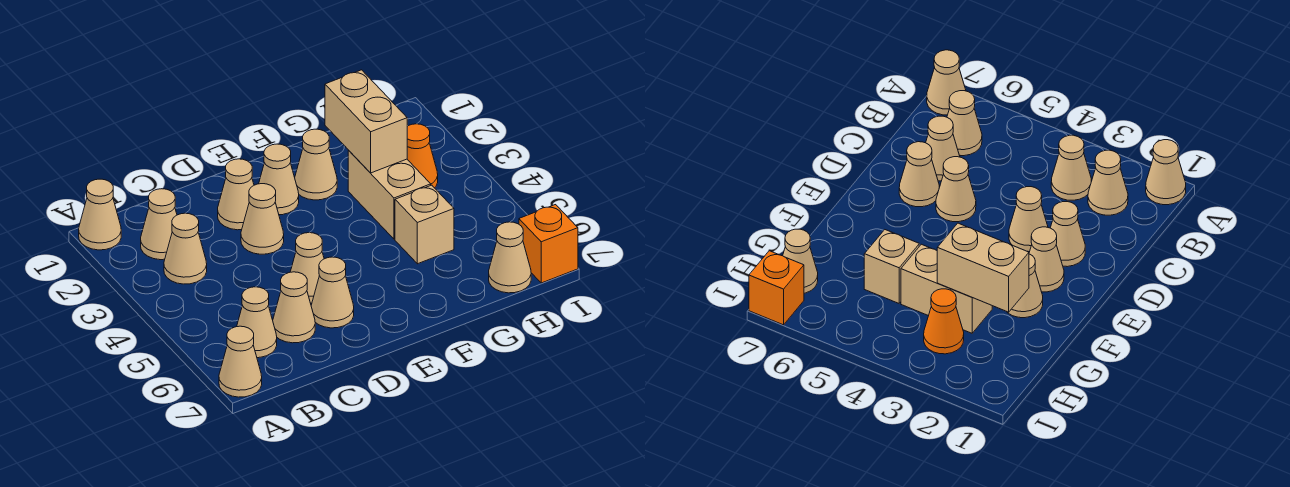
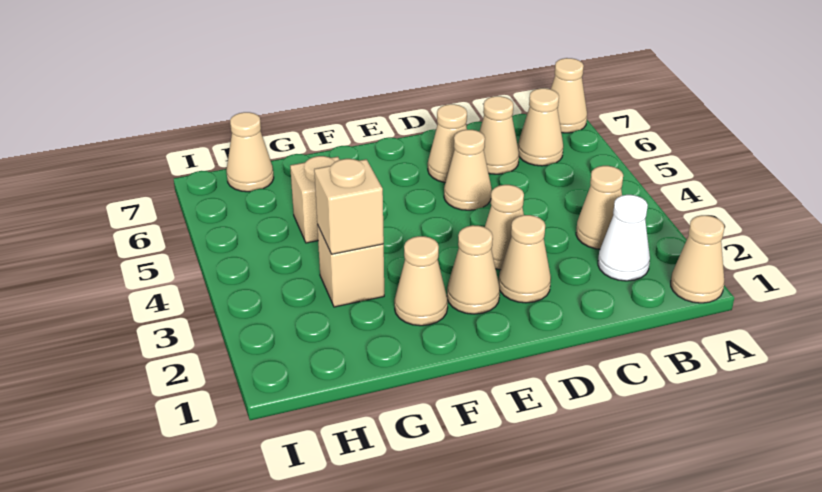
tan 1x1 cone [141,189,177,260] -> white 1x1 cone [598,195,650,281]
tan 1x2 brick [325,70,407,173] -> tan 1x1 brick [314,159,384,254]
tan 1x2 brick [348,151,431,239] -> tan 1x1 brick [317,224,384,307]
orange 1x1 cone [407,124,438,188] -> none
orange 1x1 brick [519,205,578,283] -> none

